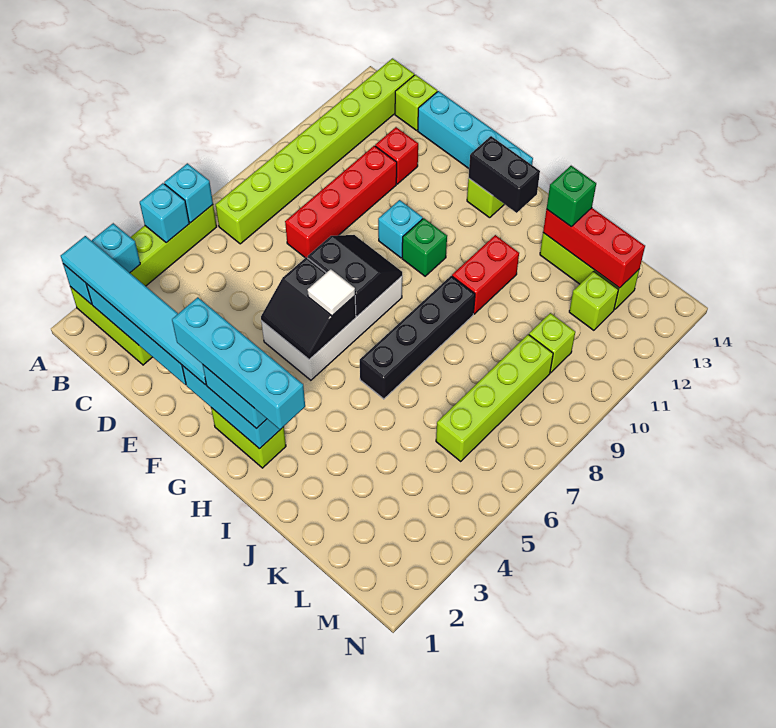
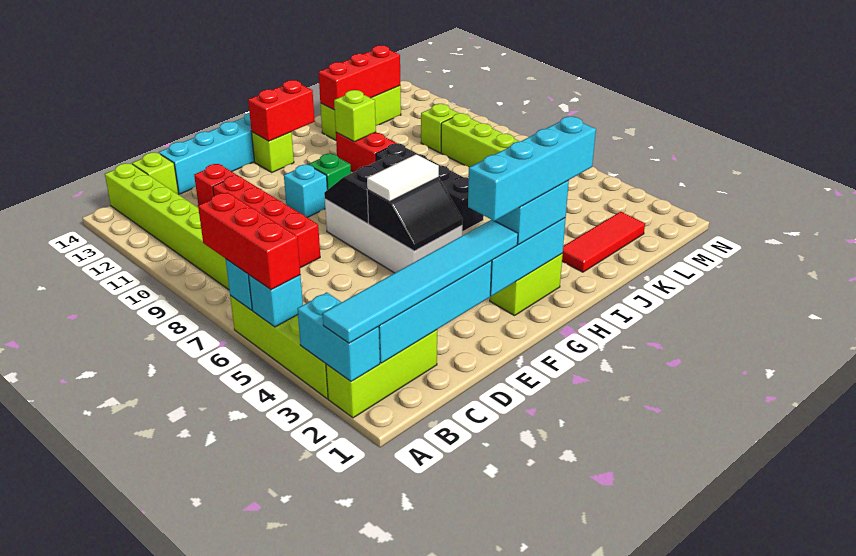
none -> red 1x3 brick [198,192,300,290]
white 1x1 tile [308,269,355,316] -> white 1x2 tile [367,154,439,202]
black 1x2 brick [469,136,540,213] -> red 1x2 brick [248,80,315,141]
none -> red 1x3 tile [562,212,645,272]
green 1x1 brick [547,166,596,226] -> none
lime 1x1 brick [569,271,618,330] -> lime 1x1 brick moved to [334,90,376,142]

